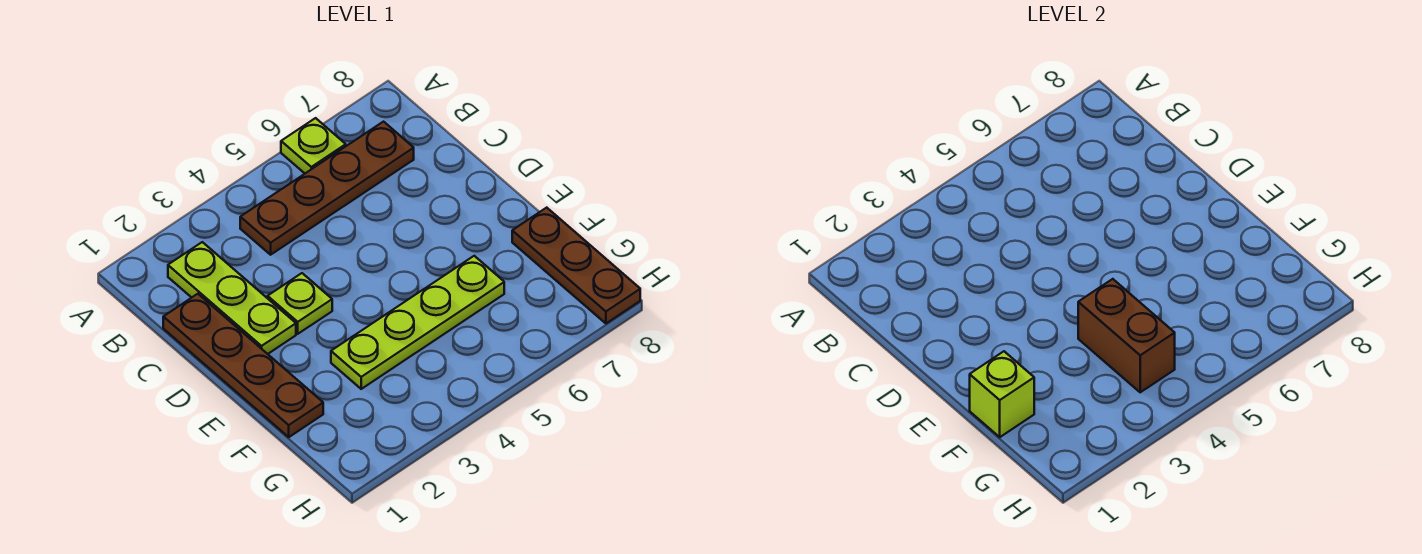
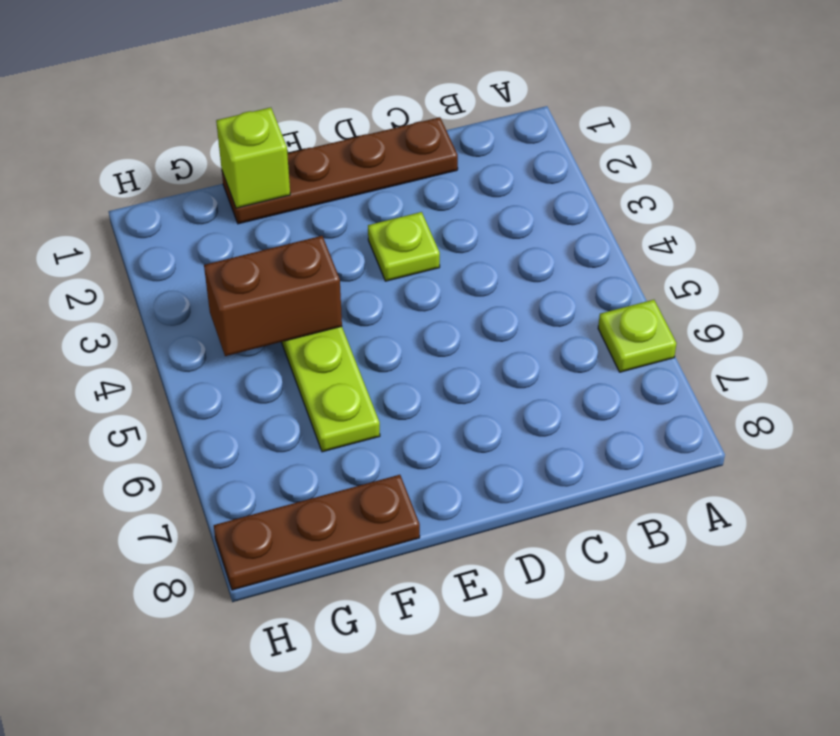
lime 1x3 plate [168,242,296,354] -> none
brown 1x4 plate [240,122,414,255] -> none

